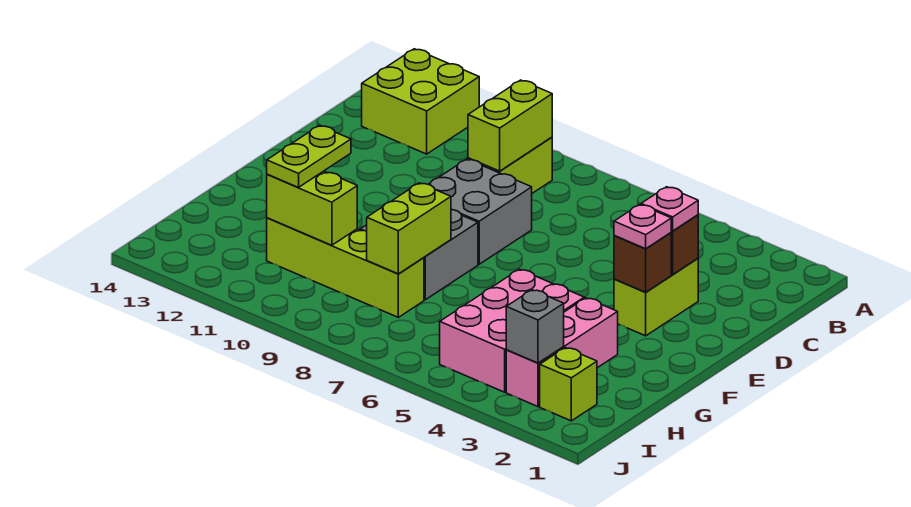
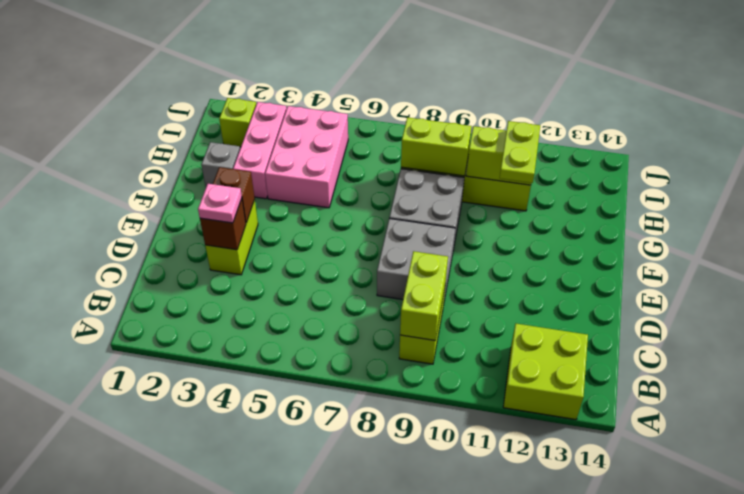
pink 1x1 plate [614,205,671,249] -> none
lime 1x2 brick [367,183,451,274] -> lime 1x2 brick turned to [401,117,472,176]
grey 1x1 brick [506,290,564,363] -> grey 1x1 brick moved to [201,142,240,187]

